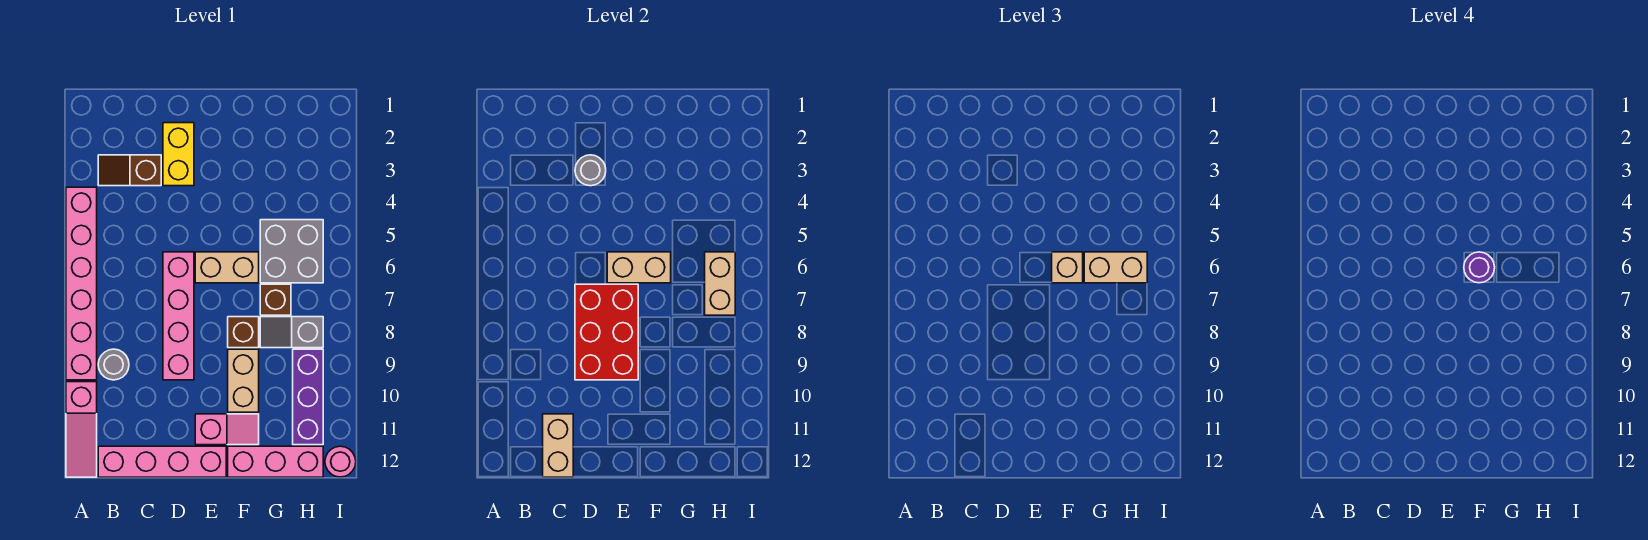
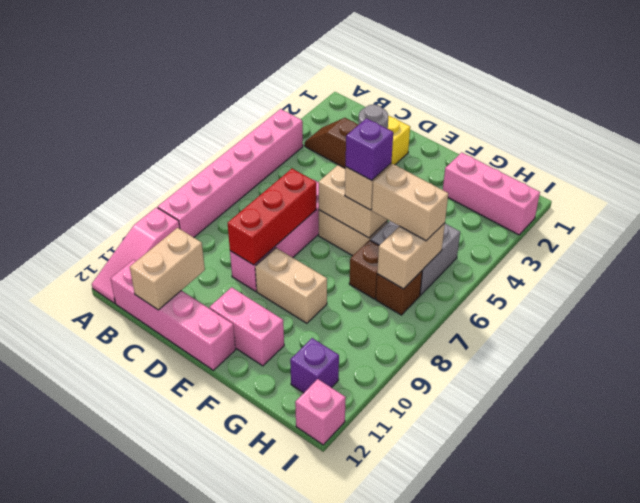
grey 1x1 round brick [98,349,129,380] -> none
red 2x3 brick [575,284,638,380] -> red 1x3 brick [228,169,316,265]
pink 1x2 slope [195,414,259,445] -> pink 1x2 brick [210,287,284,366]
purple 1x1 round brick [1464,252,1495,283] -> purple 1x1 brick [346,118,393,180]
brown 1x1 brick [228,317,259,348] -> brown 1x1 brick moved to [376,271,422,315]
tan 1x2 brick [228,349,259,412] -> tan 1x2 brick turned to [255,248,327,323]
pink 1x3 brick [228,446,323,477] -> pink 1x3 brick moved to [443,153,540,235]
grey 1x2 slope [260,317,323,348] -> none
purple 1x3 brick [293,349,323,445] -> purple 1x1 brick [290,338,339,393]
pink 1x1 round brick [325,446,356,477] -> pink 1x1 brick [295,379,346,445]

